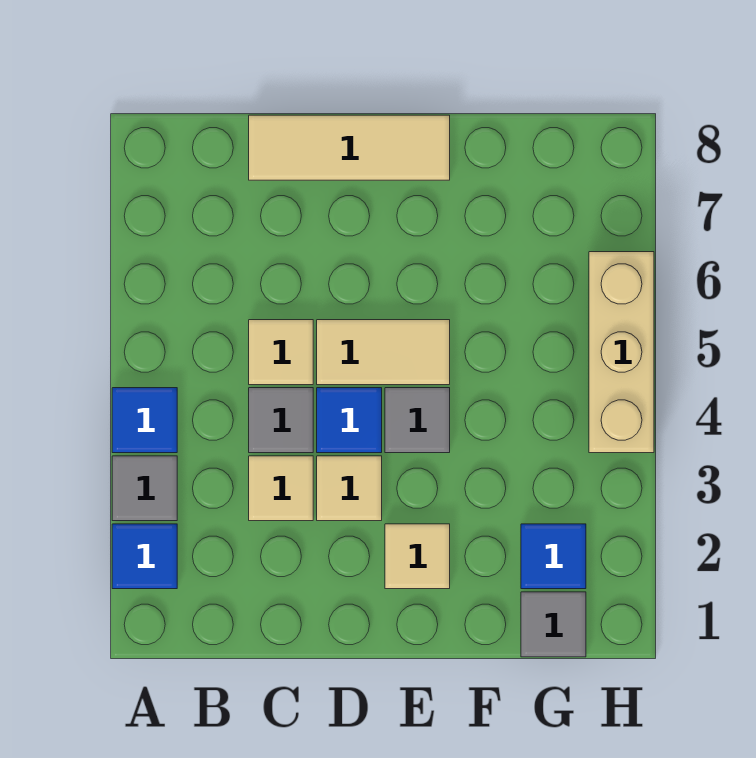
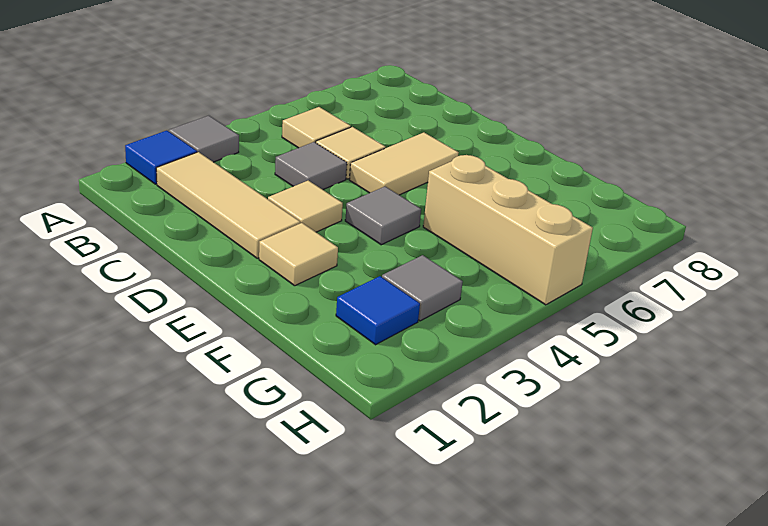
blue 1x1 tile [112,388,177,453] -> none
tan 1x1 tile [249,456,313,521] -> tan 1x1 tile moved to [282,107,351,148]
tan 1x3 tile [249,115,450,180] -> tan 1x3 tile moved to [156,152,300,258]
blue 1x1 tile [317,388,382,453] -> none
tan 1x2 tile [317,320,450,385] -> tan 1x2 tile turned to [349,132,459,195]
grey 1x1 tile [521,592,586,657] -> grey 1x1 tile moved to [382,255,463,321]
tan 1x3 brick [589,252,654,453] -> tan 1x3 brick turned to [423,155,593,305]

